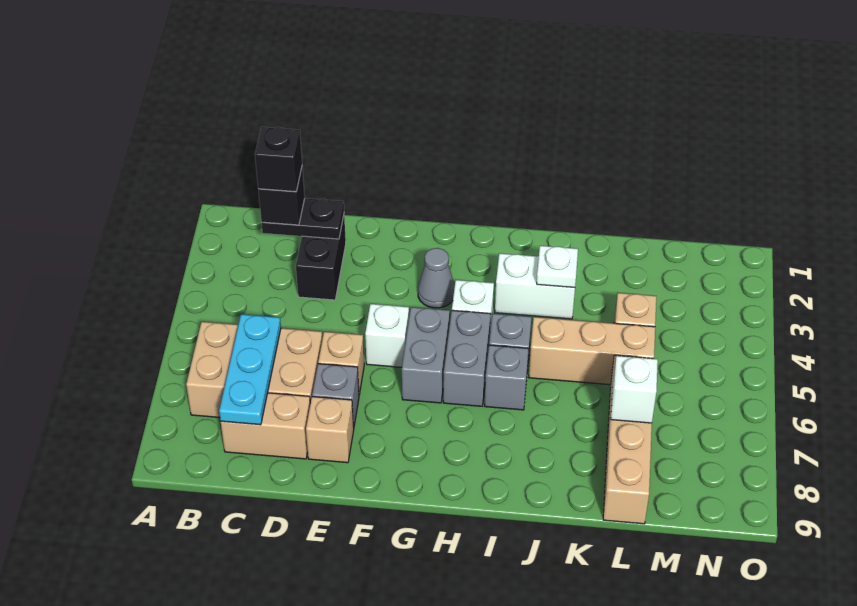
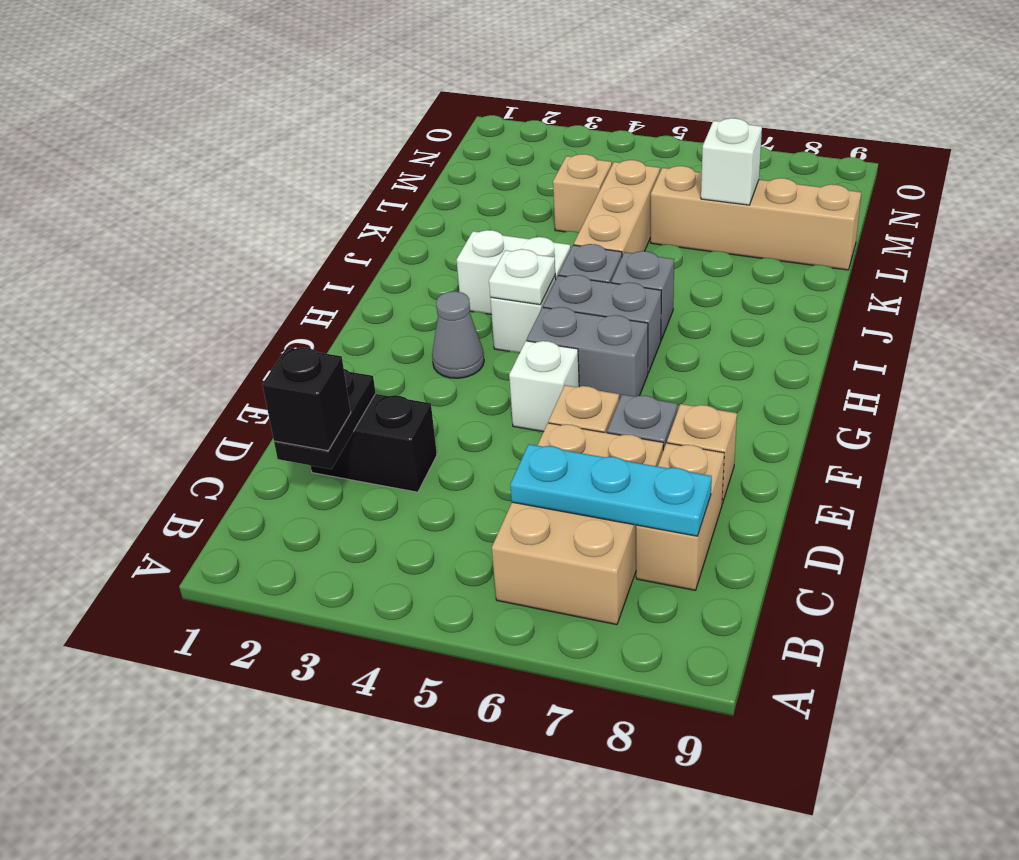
black 1x1 brick [255,127,302,192] -> none
white 1x2 brick [495,253,575,319] -> white 1x2 brick turned to [457,230,571,315]
white 1x1 plate [537,246,578,288] -> white 1x1 plate moved to [489,249,555,305]

